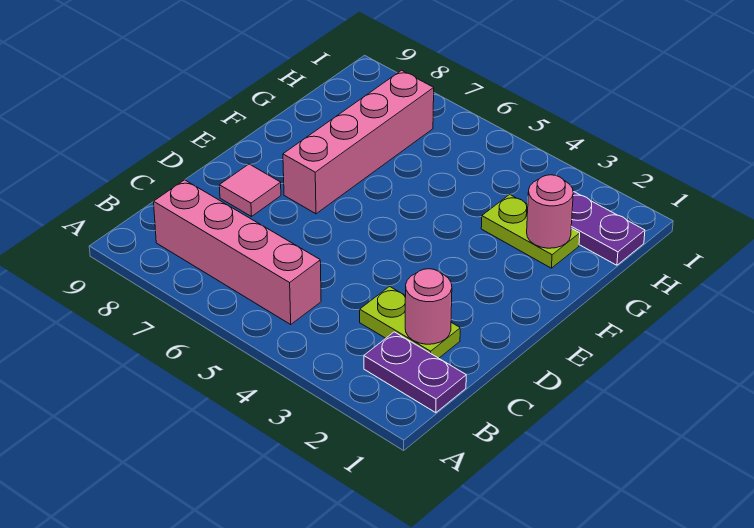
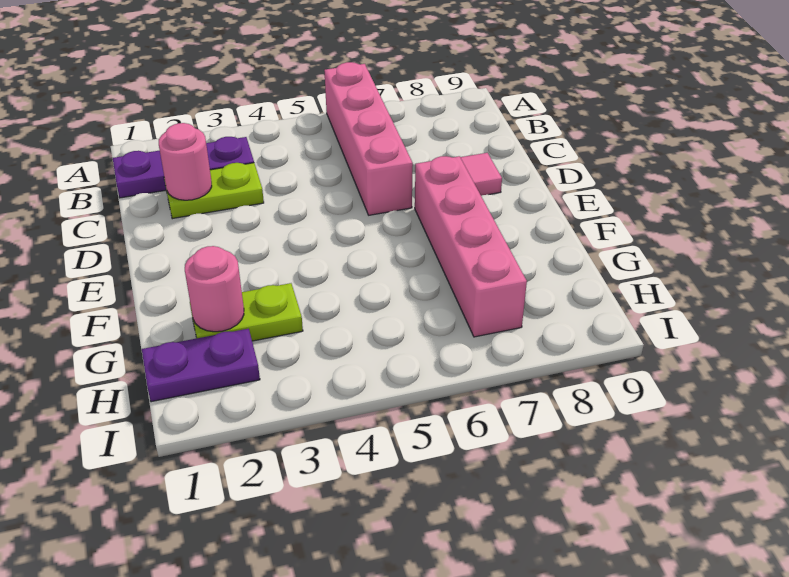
purple 1x2 plate [364,332,466,413] -> purple 1x3 plate [113,137,254,198]
pink 1x4 brick [154,180,321,324] -> pink 1x4 brick turned to [324,62,413,215]

